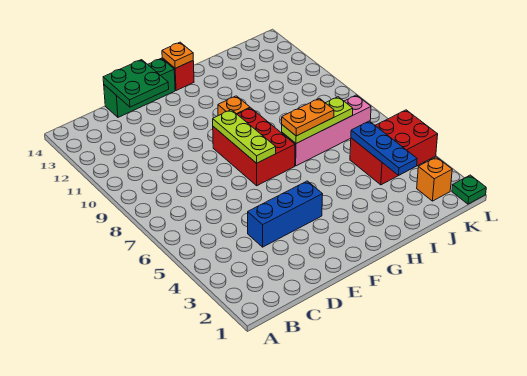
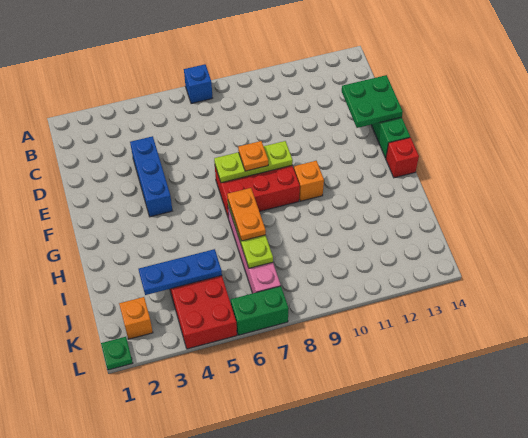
none -> blue 1x1 brick [184,64,212,104]
orange 1x1 plate [162,42,193,68] -> orange 1x1 plate moved to [238,141,268,171]
none -> green 1x2 brick [231,286,289,335]

